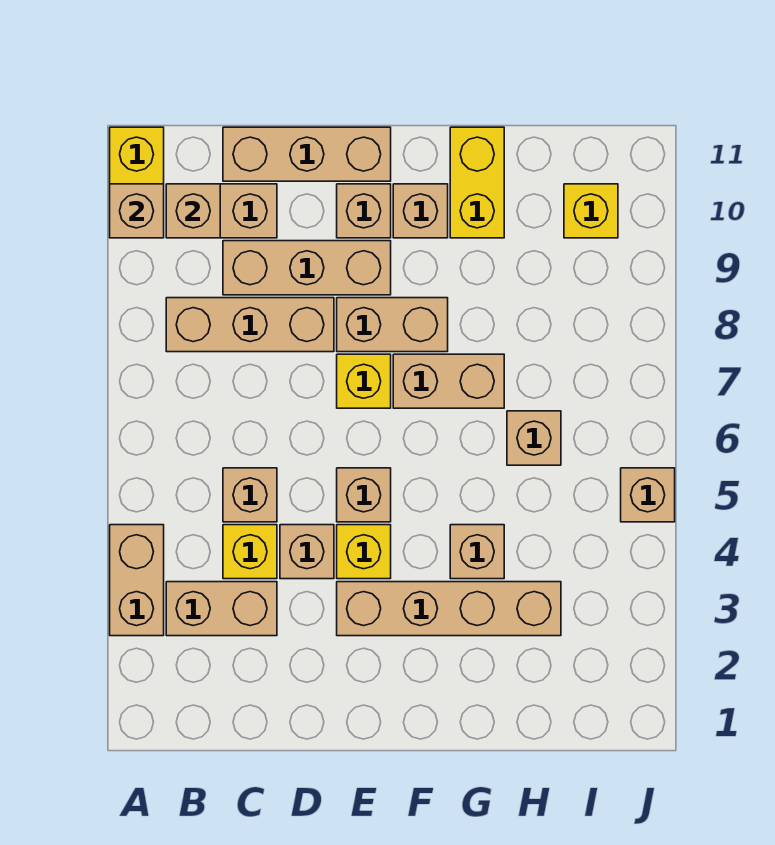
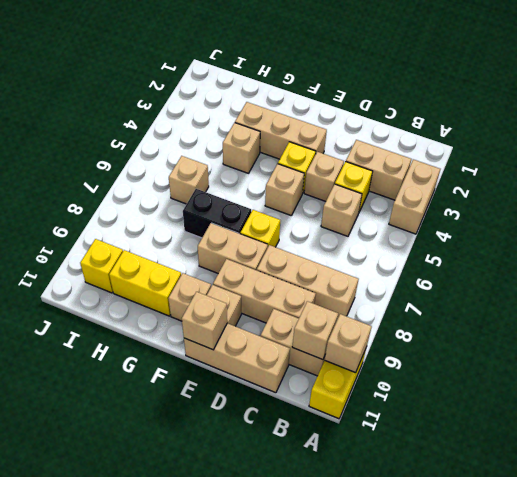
tan 1x4 brick [337,582,561,636] -> tan 1x3 brick [235,102,327,159]
tan 1x2 brick [393,354,504,408] -> black 1x2 brick [183,189,251,238]
yellow 1x2 brick [450,127,504,238] -> yellow 1x2 brick turned to [109,250,181,316]
tan 1x1 brick [621,468,675,522] -> tan 1x1 brick moved to [182,292,227,350]

